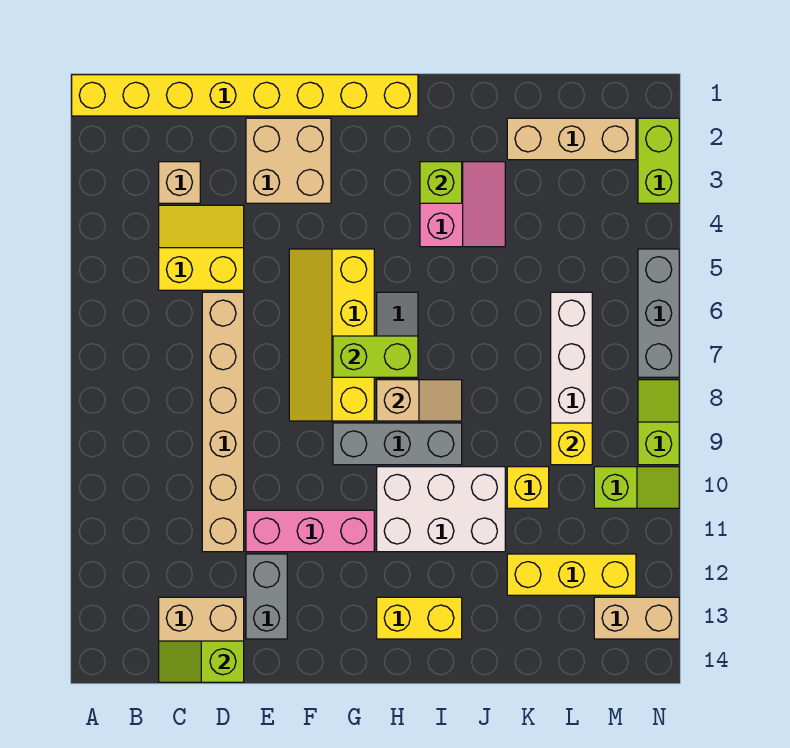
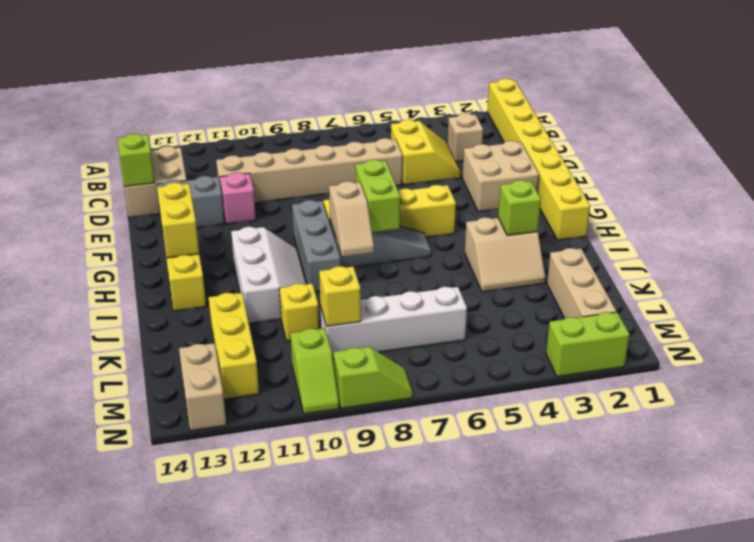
pink 1x3 brick [246,510,374,552] -> pink 1x1 brick [220,172,256,224]
none -> yellow 1x2 brick [157,183,199,258]
white 2x3 brick [377,467,505,552] -> white 2x3 slope [231,227,306,323]
pink 2x2 slope [420,162,505,247] -> tan 2x2 slope [465,217,545,292]
grey 1x3 brick [638,249,679,377] -> none

